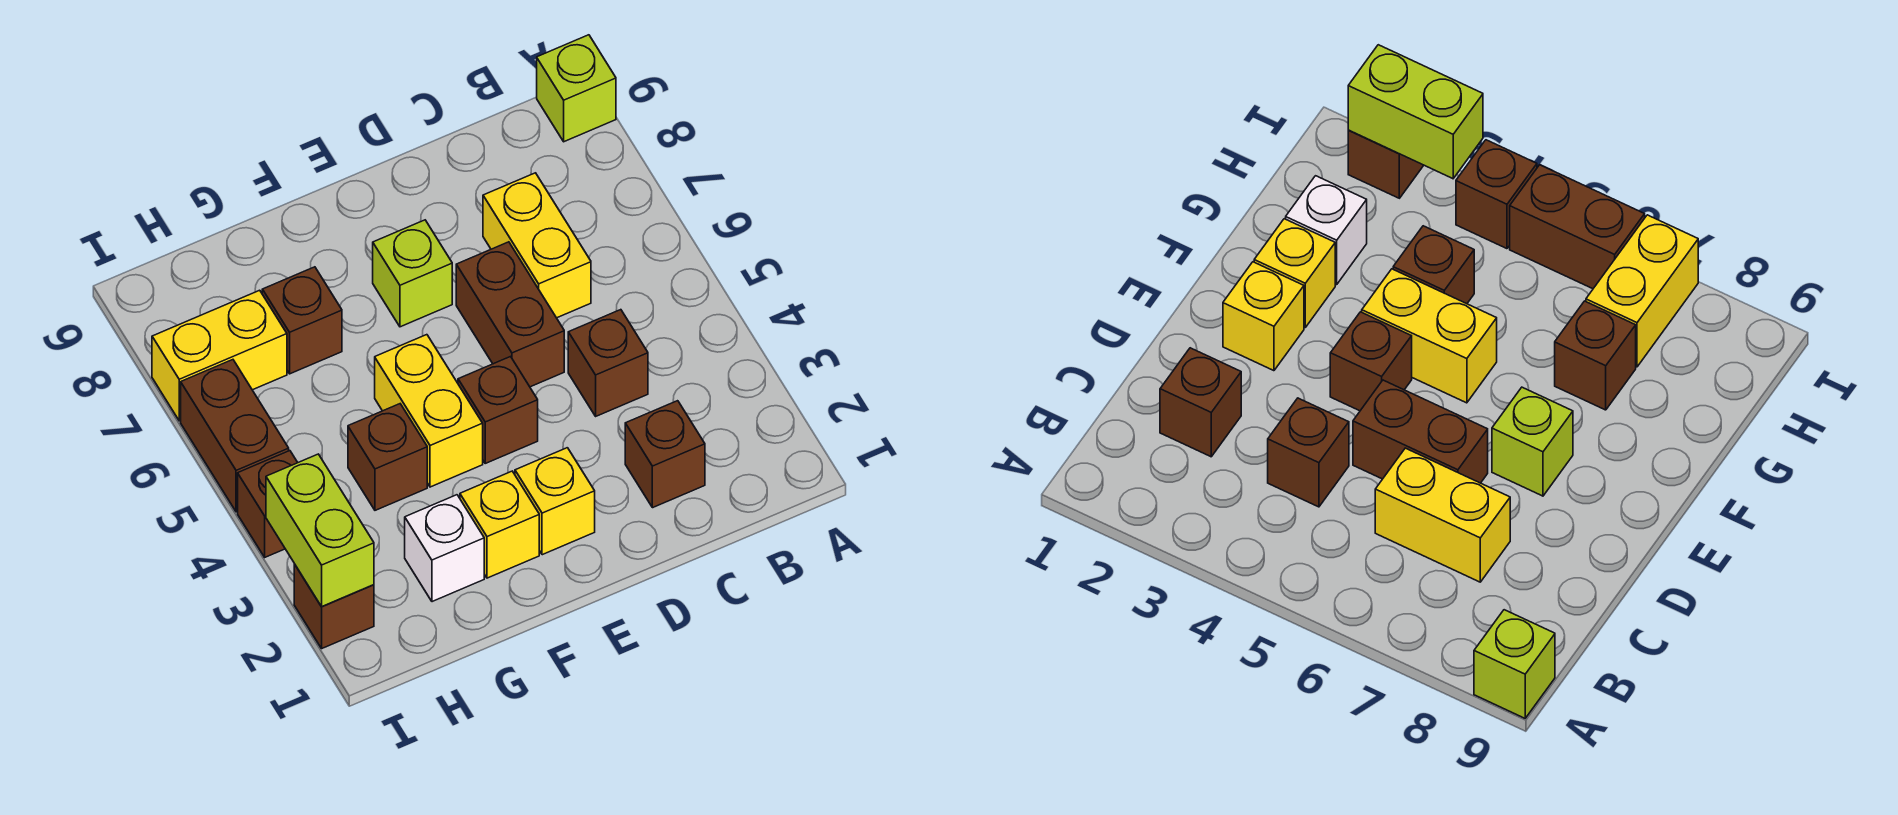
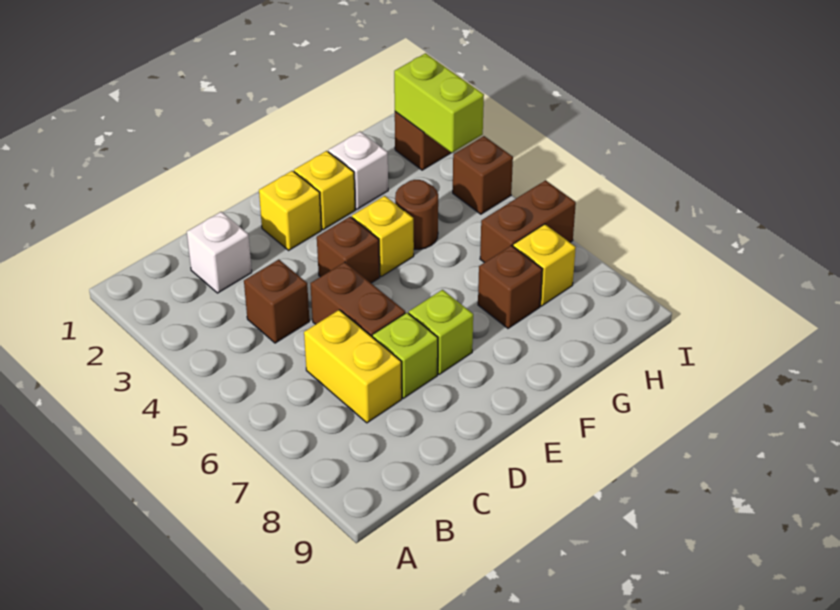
lime 1x1 brick [537,35,616,142] -> lime 1x1 brick moved to [372,313,438,398]
brown 1x1 brick [625,401,705,508] -> white 1x1 brick [187,212,252,293]
yellow 1x2 brick [375,335,483,487] -> yellow 1x1 brick [352,196,414,276]
brown 1x1 brick [348,404,427,510] -> brown 1x1 round brick [395,180,438,249]
yellow 1x2 brick [152,290,287,421] -> yellow 1x1 brick [513,224,576,306]
brown 1x2 brick [181,360,289,512] -> brown 1x2 brick turned to [480,180,576,263]

